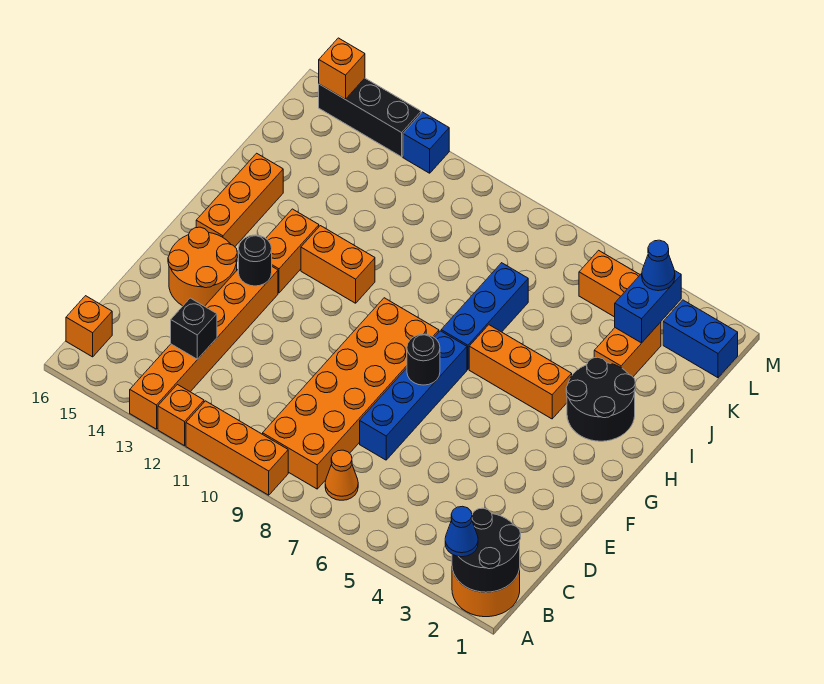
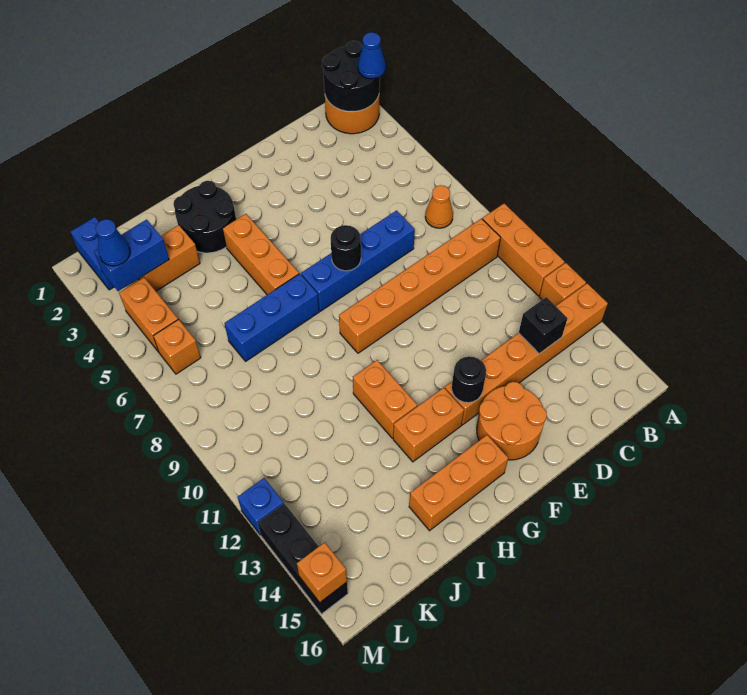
orange 2x6 brick [263,298,439,489] -> orange 1x6 brick [339,219,501,353]
orange 1x1 brick [66,296,112,357] -> orange 1x1 brick moved to [153,319,201,374]

